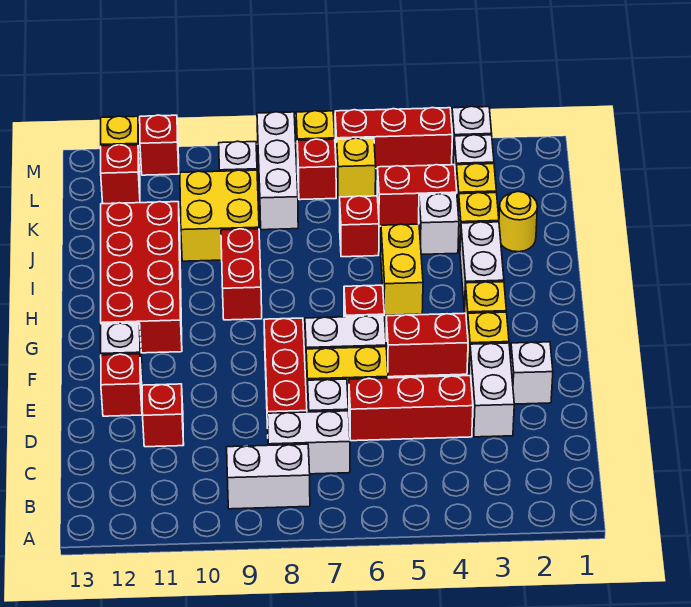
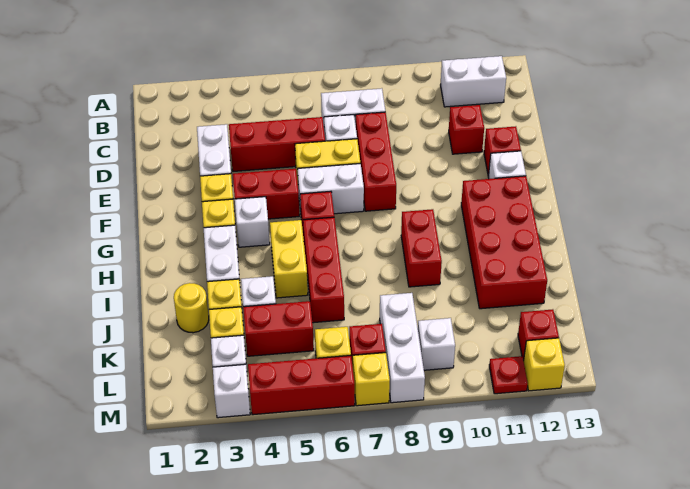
white 1x2 brick [227,444,310,509] -> white 1x2 brick moved to [441,56,506,107]
white 1x1 brick [511,342,553,404] -> white 1x1 brick moved to [235,197,270,247]
red 1x1 brick [340,196,379,257] -> red 1x3 brick [303,217,344,323]
yellow 2x2 brick [180,170,259,261] -> none
red 1x1 brick [140,115,179,175] -> red 1x1 plate [489,356,528,394]

